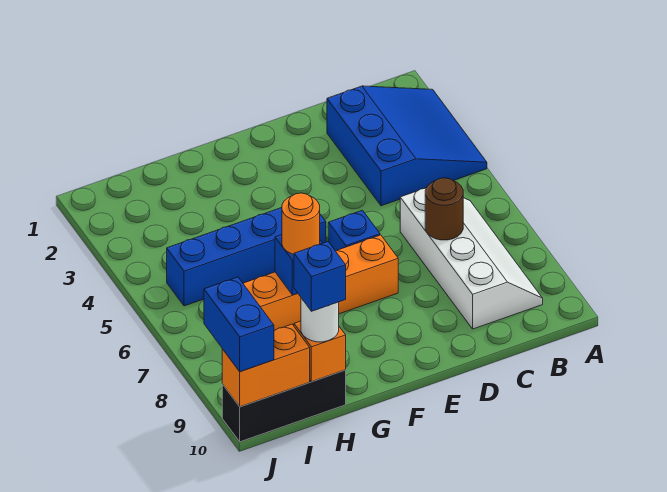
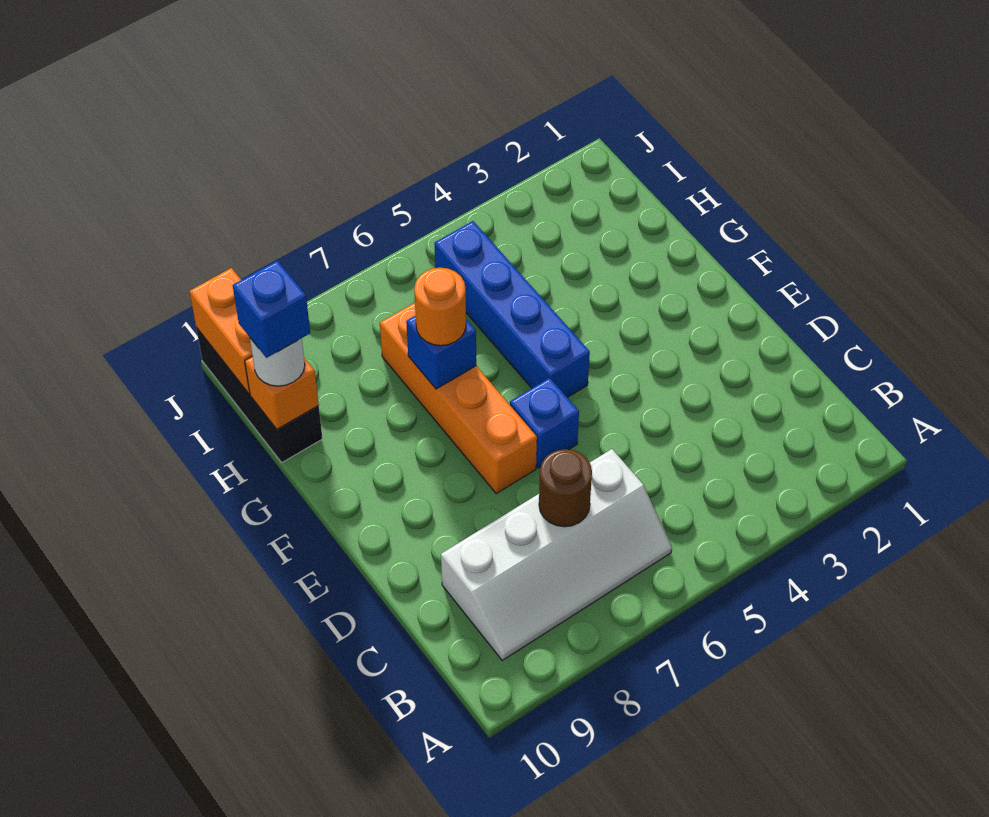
blue 3x3 slope [327,86,487,206] -> none
blue 1x2 brick [204,277,274,372] -> none

